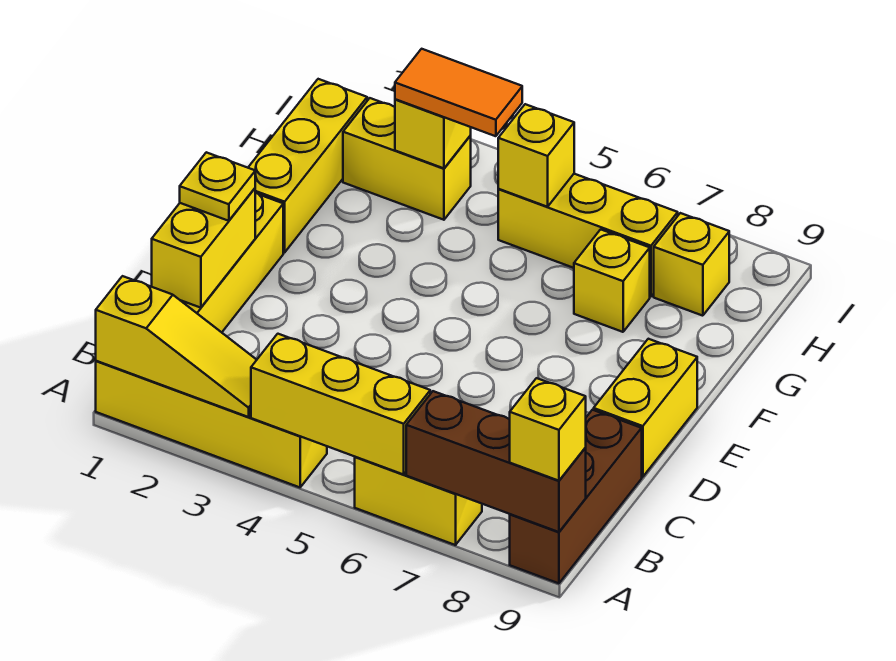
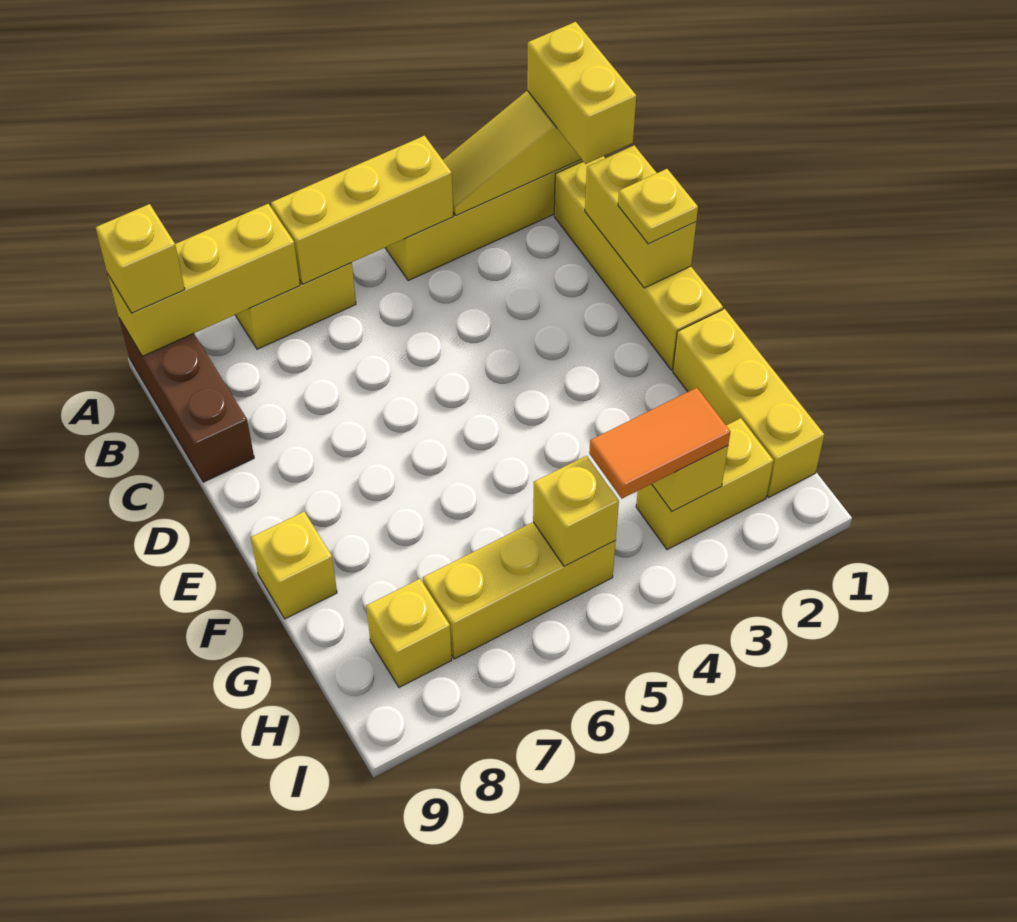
brown 1x3 brick [406,391,586,532] -> yellow 1x3 brick [108,204,300,356]
yellow 1x2 brick [594,339,697,477] -> yellow 1x2 brick moved to [527,22,636,164]
yellow 1x1 brick [574,229,650,332] -> yellow 1x1 brick moved to [251,512,337,619]

